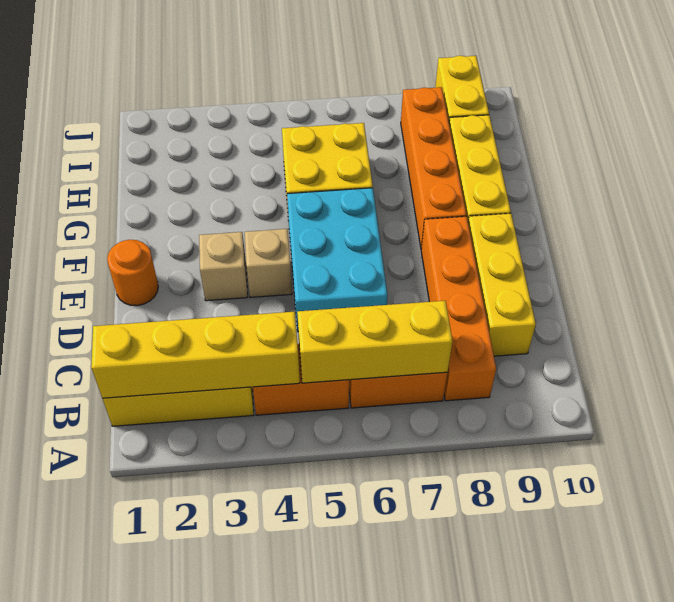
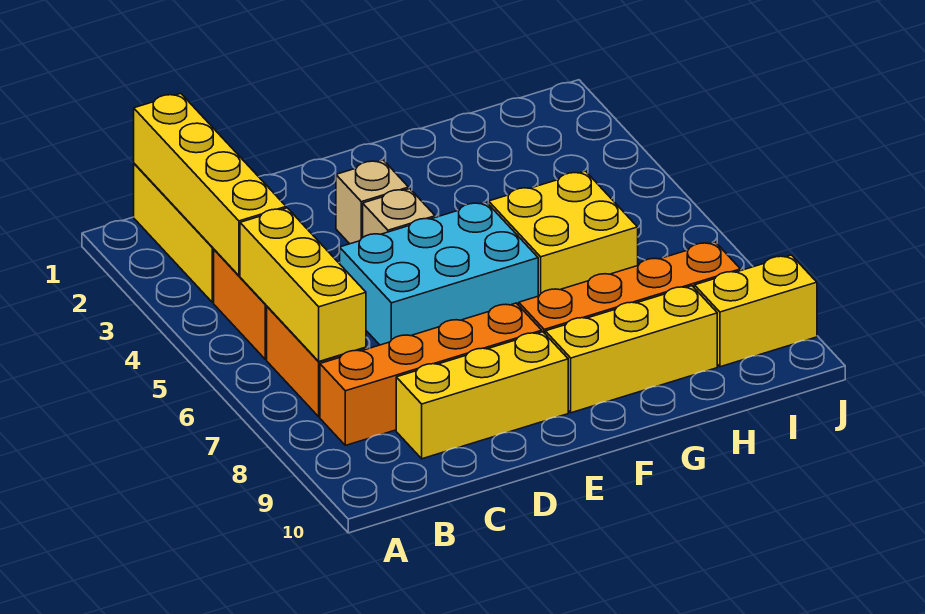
orange 1x1 round brick [107,240,158,306] -> none

